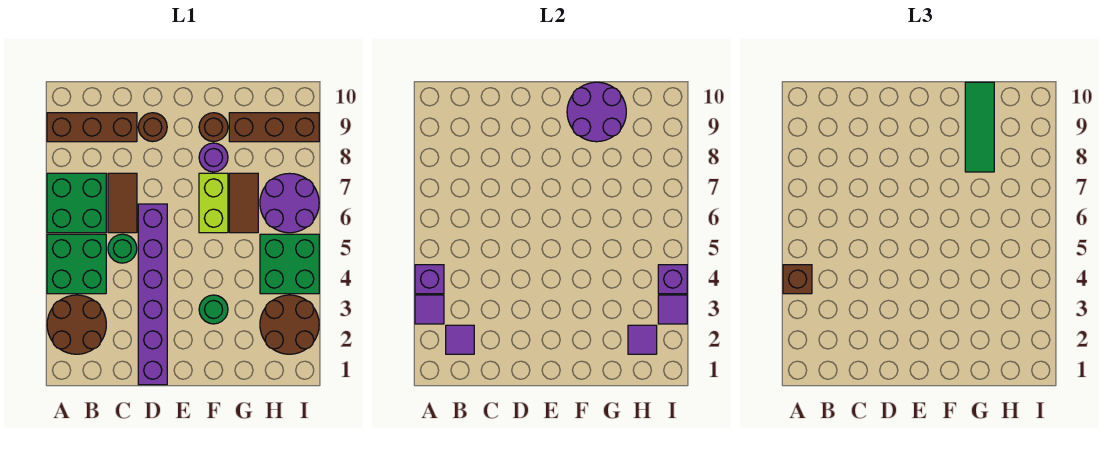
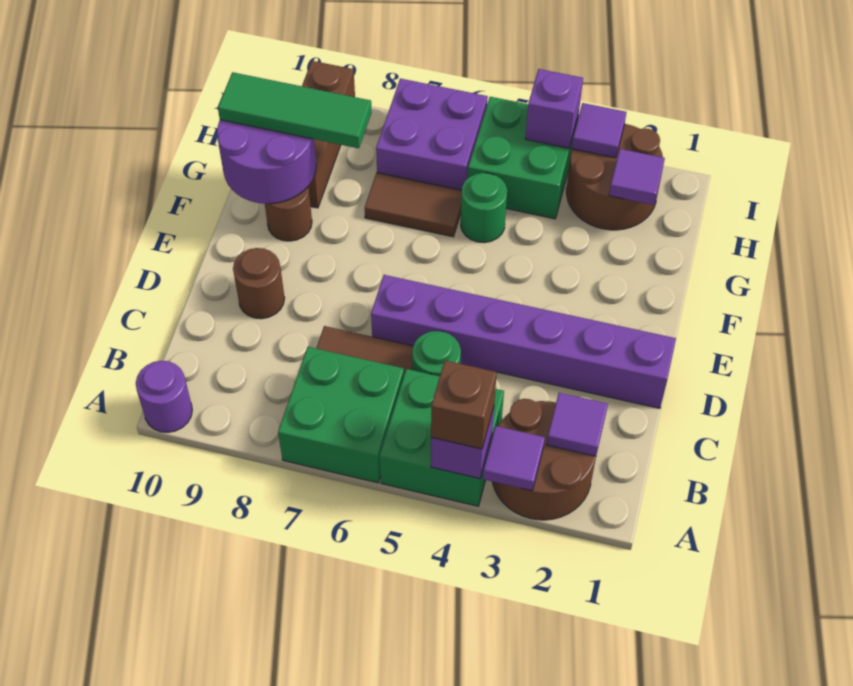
brown 1x3 brick [47,113,137,142] -> none
green 1x1 round brick [199,295,228,324] -> green 1x1 round brick moved to [461,173,507,243]
lime 1x2 brick [199,173,228,233] -> none
purple 1x1 round brick [199,143,228,172] -> purple 1x1 round brick moved to [136,361,192,432]
purple 2x2 round brick [260,173,319,233] -> purple 2x2 brick [376,79,488,190]

